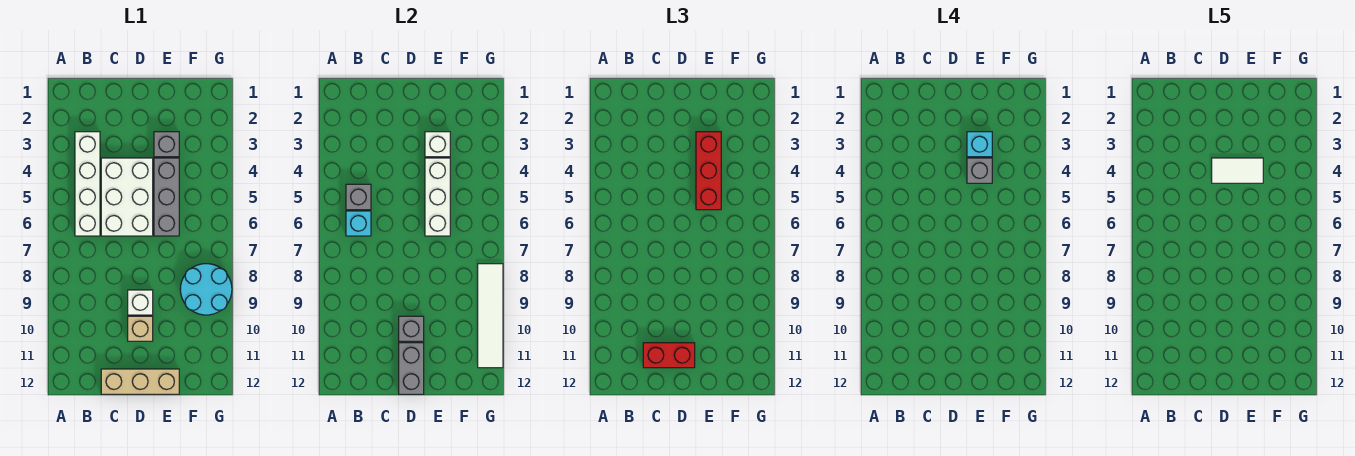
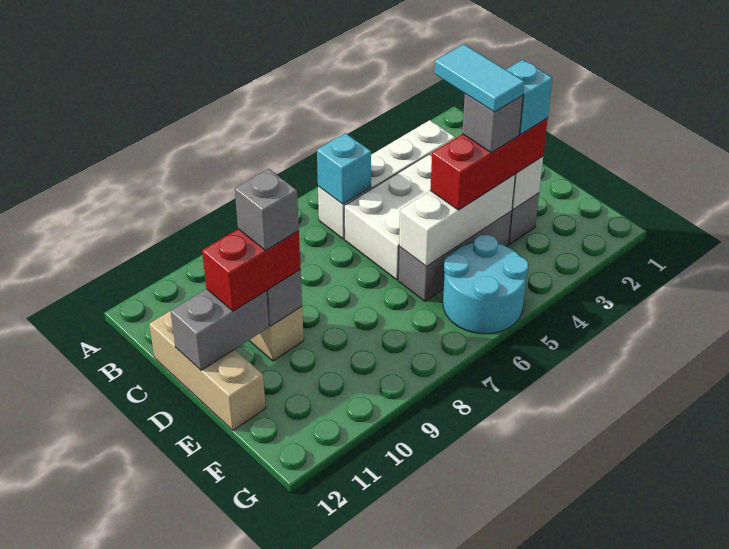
grey 1x1 brick [346,184,371,210] -> grey 1x1 brick moved to [235,169,299,251]
red 1x2 brick [643,343,695,368] -> red 1x2 brick turned to [202,229,301,311]
white 1x2 tile [1212,158,1263,183] -> cyan 1x2 tile [435,44,524,112]
white 1x1 brick [128,290,153,315] -> none
cyan 2x2 round brick [180,264,232,315] -> cyan 2x2 round brick moved to [443,235,529,334]
white 1x4 tile [478,264,503,368] -> none

